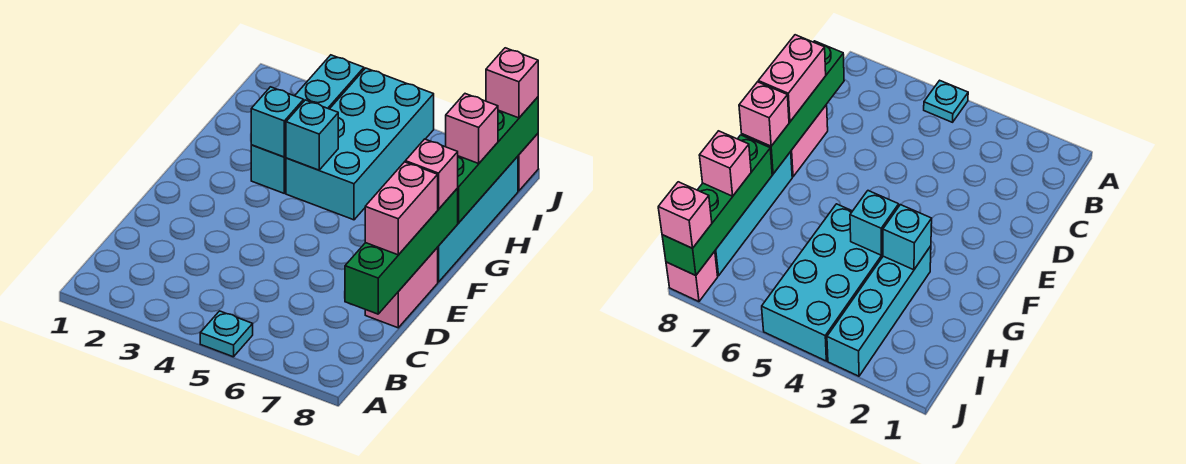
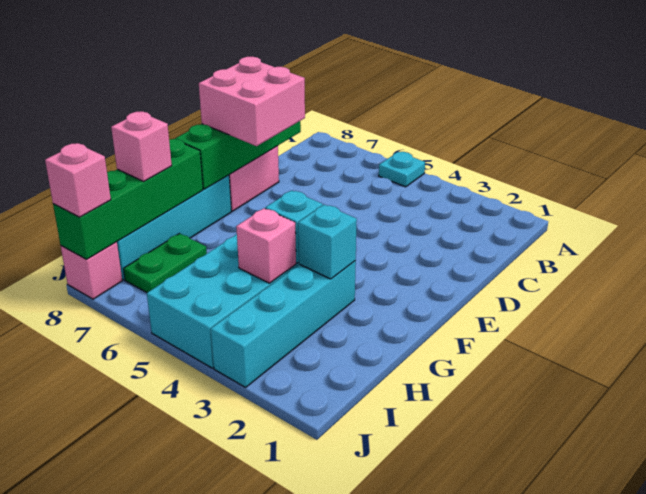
pink 1x2 brick [365,162,438,255] -> pink 2x2 brick [199,57,305,146]
pink 1x1 brick [405,139,458,209] -> pink 1x1 brick moved to [236,208,296,283]
none -> green 1x2 plate [124,233,207,293]

